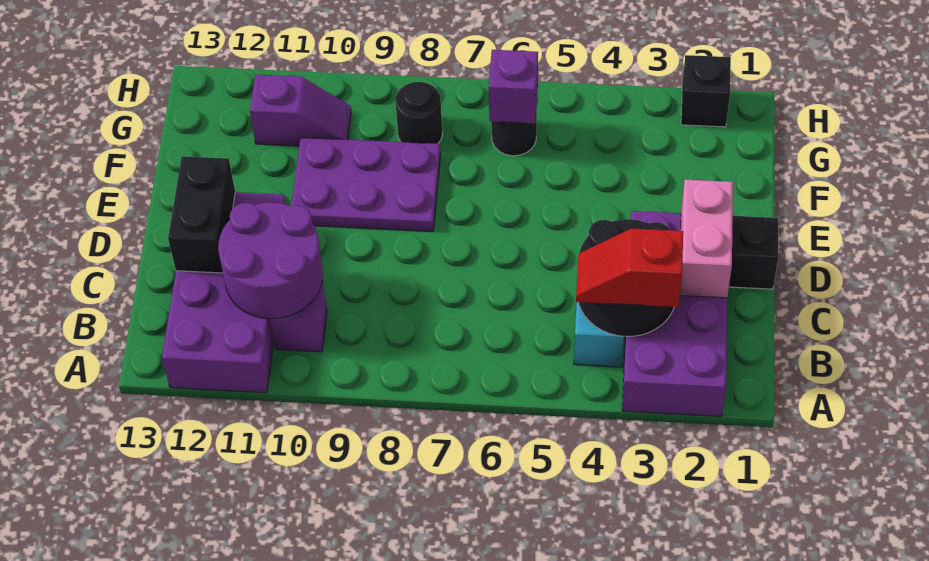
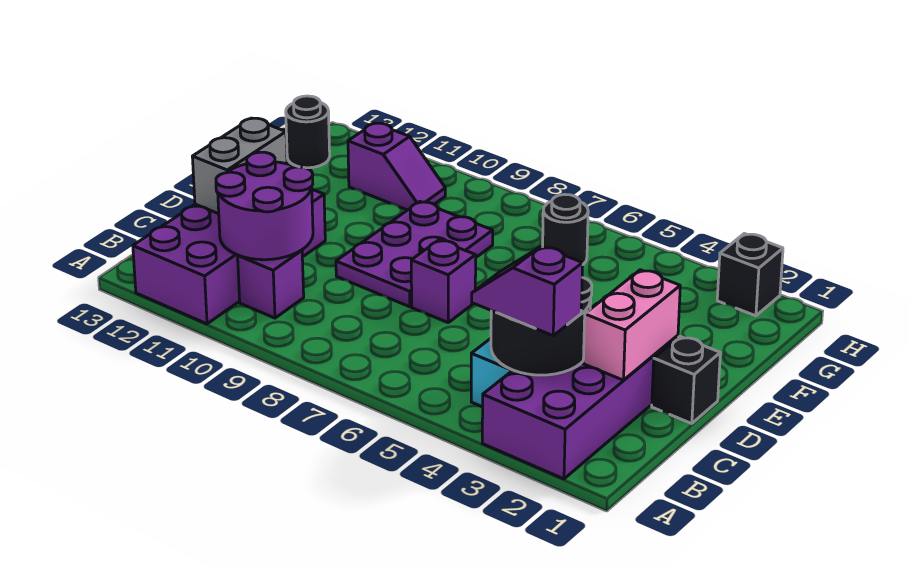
red 1x2 slope [576,229,683,307] -> purple 1x2 slope [472,246,583,336]
black 1x2 brick [168,156,235,273] -> grey 1x2 brick [192,118,287,214]
purple 2x3 plate [291,137,441,232] -> purple 2x3 plate turned to [336,202,493,307]
purple 1x1 brick [489,50,538,124] -> purple 1x1 brick moved to [411,240,476,322]
black 1x1 round brick [395,82,442,144] -> black 1x1 round brick moved to [286,96,330,168]

